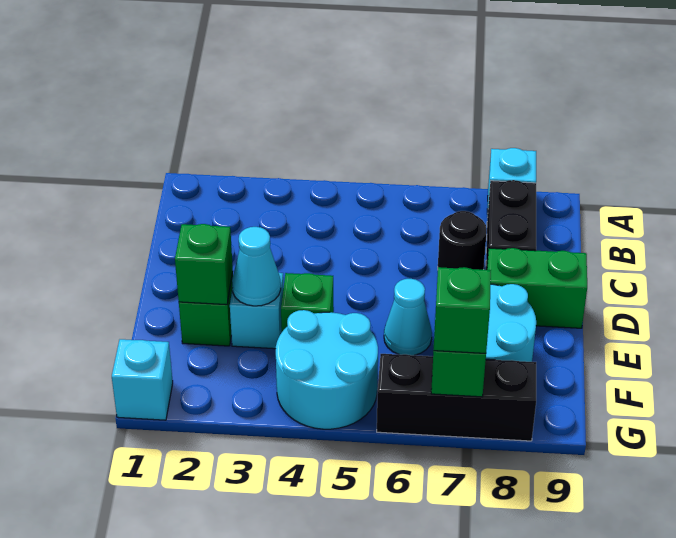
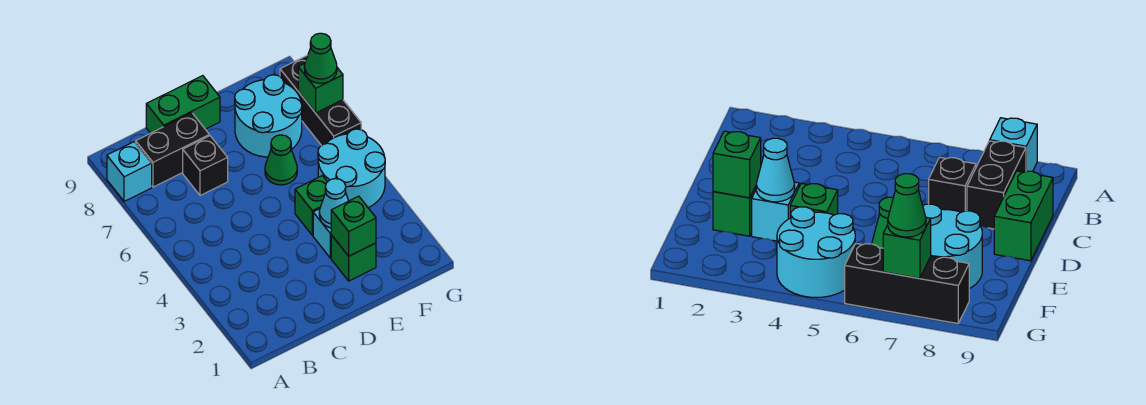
black 1x1 round brick [438,211,487,270] -> black 1x1 brick [183,136,228,196]
green 1x2 brick [487,248,587,328] -> green 1x2 brick turned to [146,76,220,133]
cyan 1x1 cone [384,279,432,355] -> green 1x1 cone [265,135,297,185]
cyan 1x1 brick [112,339,173,420] -> none
green 1x1 brick [434,267,491,353] -> green 1x1 cone [304,33,337,83]

